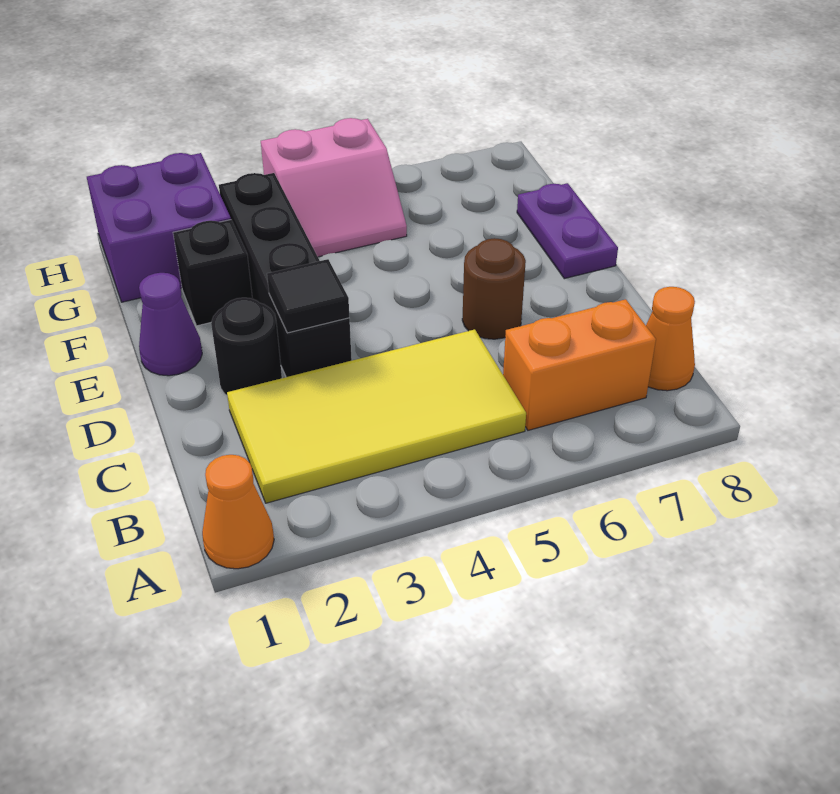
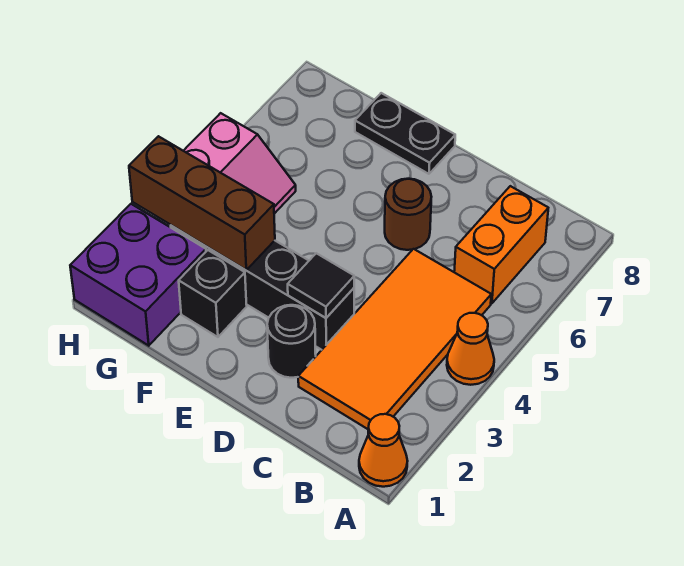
yellow 2x4 tile [227,329,526,503] -> orange 2x4 tile [298,249,491,429]
orange 1x1 cone [646,287,695,391] -> orange 1x1 cone moved to [447,313,494,385]
purple 1x1 cone [139,273,202,376] -> none
purple 1x2 plate [517,183,618,279] -> black 1x2 plate [355,93,455,174]
none -> brown 1x3 brick [129,136,275,270]

